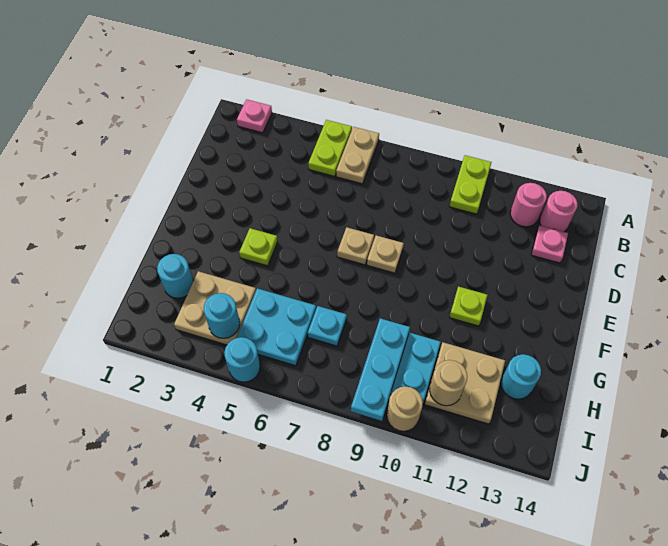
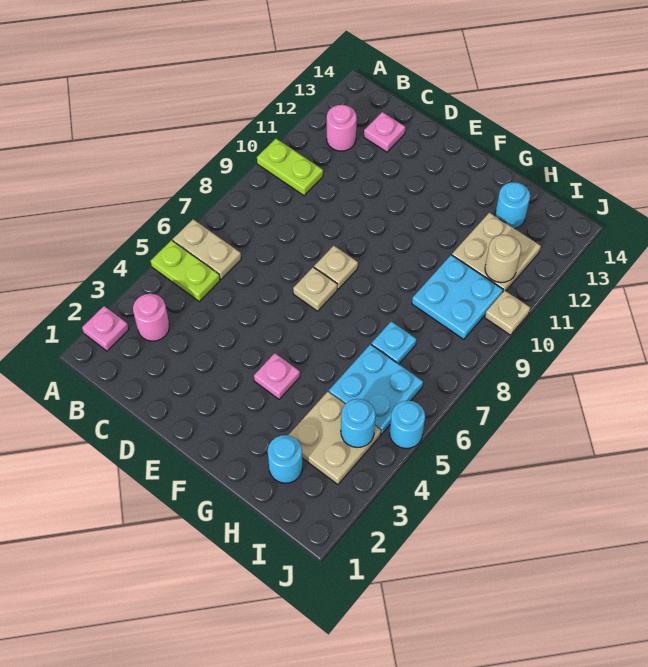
pink 1x1 round brick [540,191,577,232] -> pink 1x1 round brick moved to [133,294,169,341]
lime 1x1 plate [239,228,278,266] -> pink 1x1 plate [254,353,300,399]
lime 1x1 plate [449,286,487,326] -> none
cyan 1x3 plate [351,318,410,421] -> none
tan 1x1 round brick [387,386,423,431] -> tan 1x1 plate [485,290,530,335]

